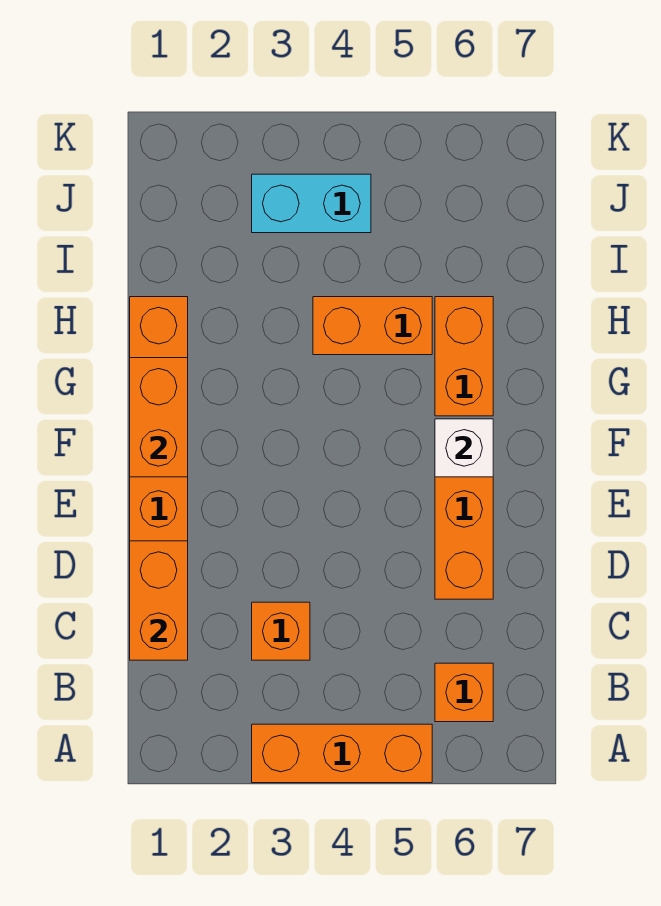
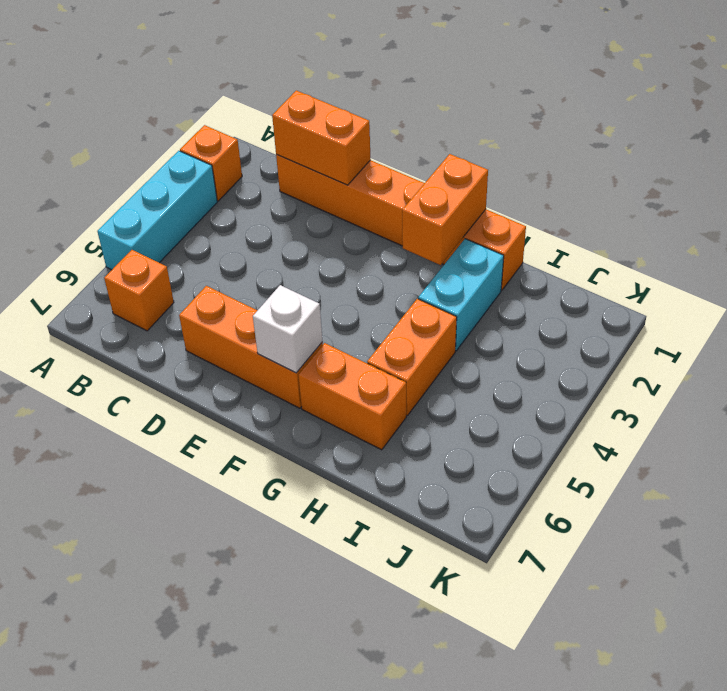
orange 1x3 brick [252,724,432,783] -> cyan 1x3 brick [97,151,217,270]
orange 1x1 brick [252,602,310,660] -> orange 1x1 brick moved to [180,125,242,201]
orange 1x2 brick [130,358,188,477] -> orange 1x2 brick turned to [402,154,488,265]
cyan 1x2 brick [252,174,371,233] -> cyan 1x2 brick moved to [418,239,504,351]

